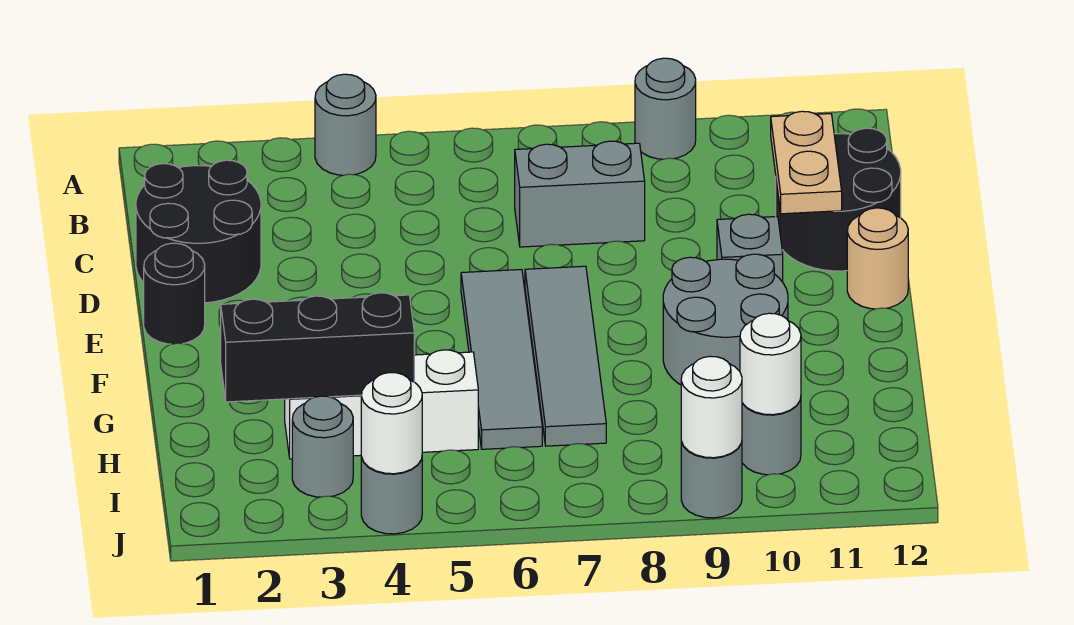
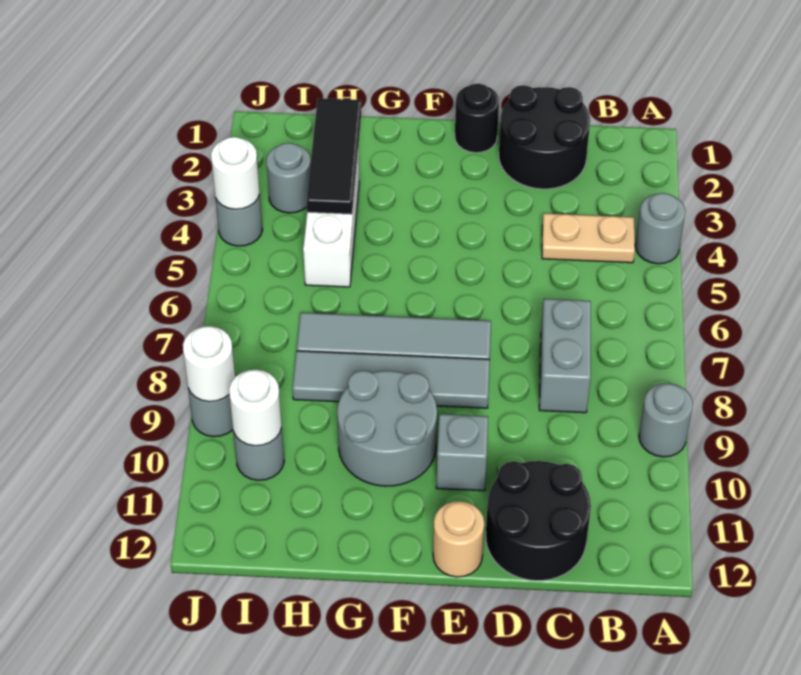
tan 1x2 plate [771,111,842,214] -> tan 1x2 plate moved to [542,213,635,263]
grey 1x4 tile [461,270,542,449] -> grey 1x4 tile moved to [293,351,490,408]
black 1x3 brick [221,293,414,402] -> black 1x3 tile [307,98,361,214]

